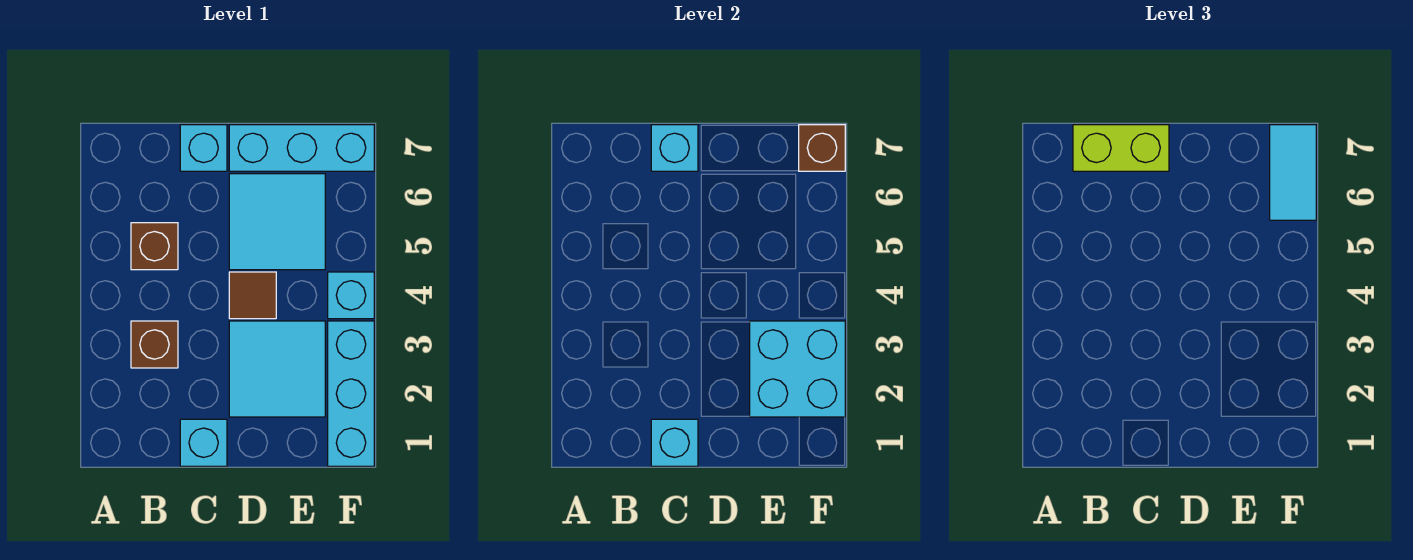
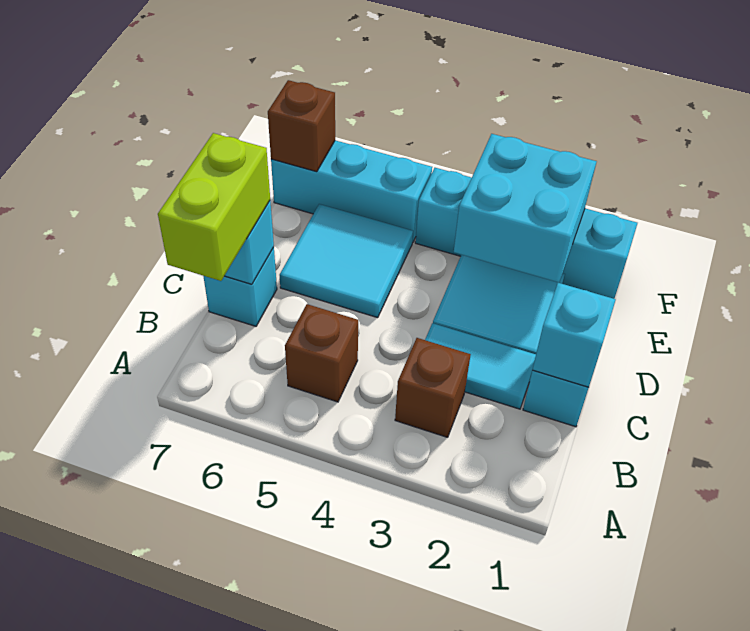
brown 1x1 tile [229,272,276,319] -> none
cyan 1x3 brick [229,125,374,171] -> cyan 1x3 brick turned to [271,140,432,243]
cyan 1x2 tile [1270,125,1316,220] -> cyan 1x2 tile moved to [425,323,536,409]

